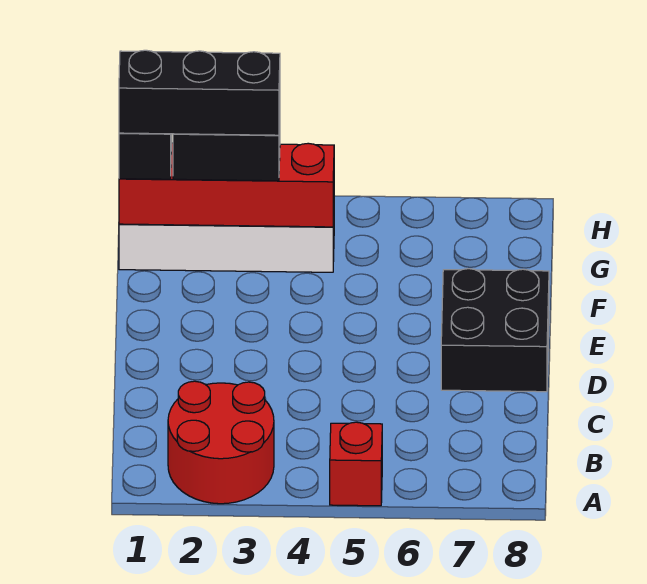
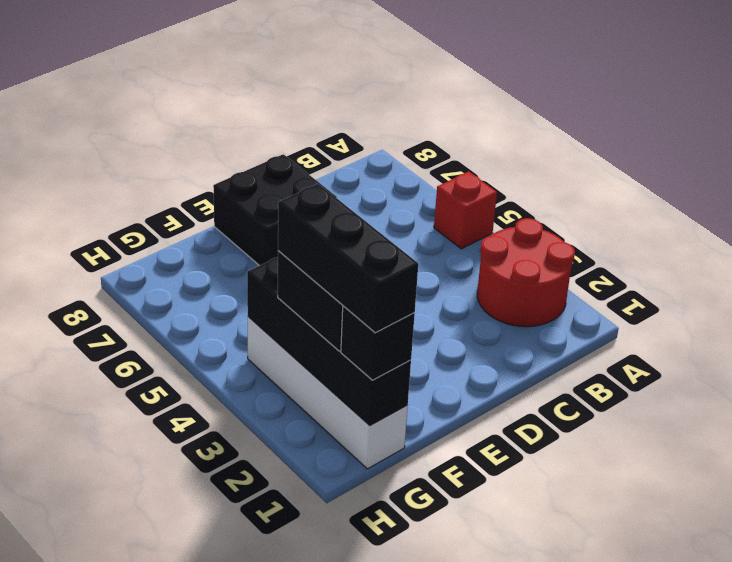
red 1x4 brick [119,143,334,227] -> black 1x4 brick [247,257,411,425]

